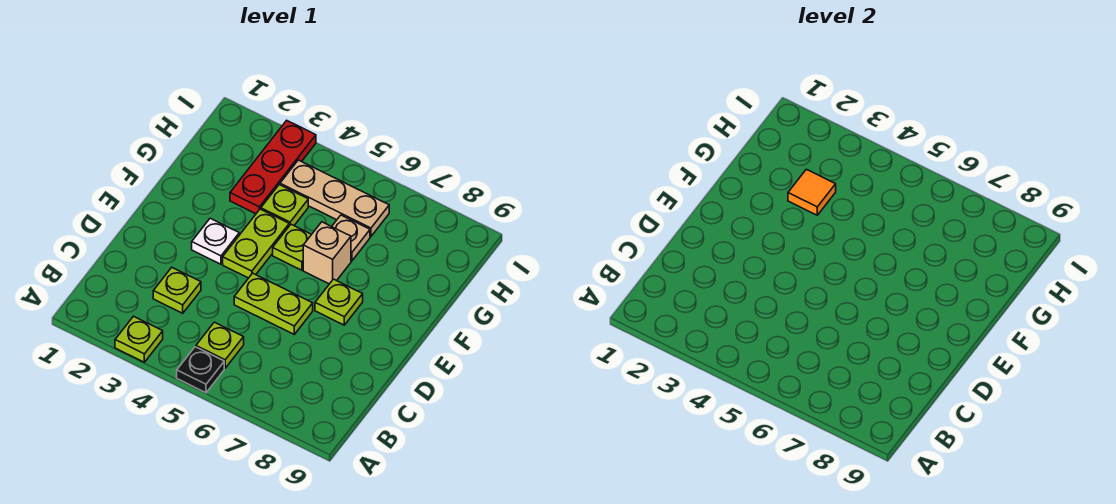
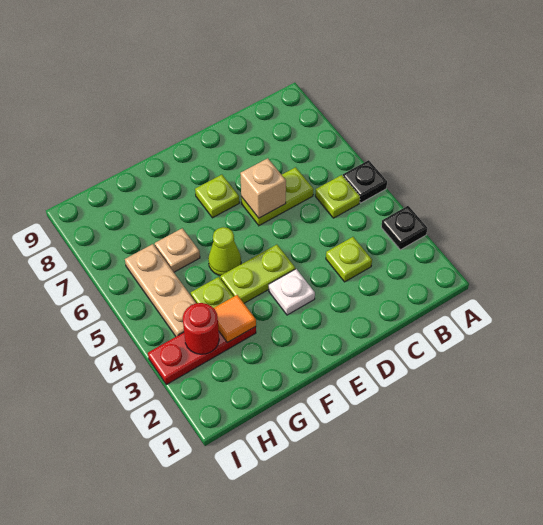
lime 1x1 plate [115,316,163,362] -> black 1x1 plate [381,206,427,250]
lime 1x2 plate [234,273,313,334] -> lime 1x2 plate turned to [241,167,313,226]
lime 1x1 plate [273,225,312,270] -> lime 1x1 cone [208,227,241,276]
tan 1x1 brick [303,222,351,284] -> tan 1x1 brick moved to [240,158,286,218]
none -> red 1x1 round brick [183,303,219,354]

